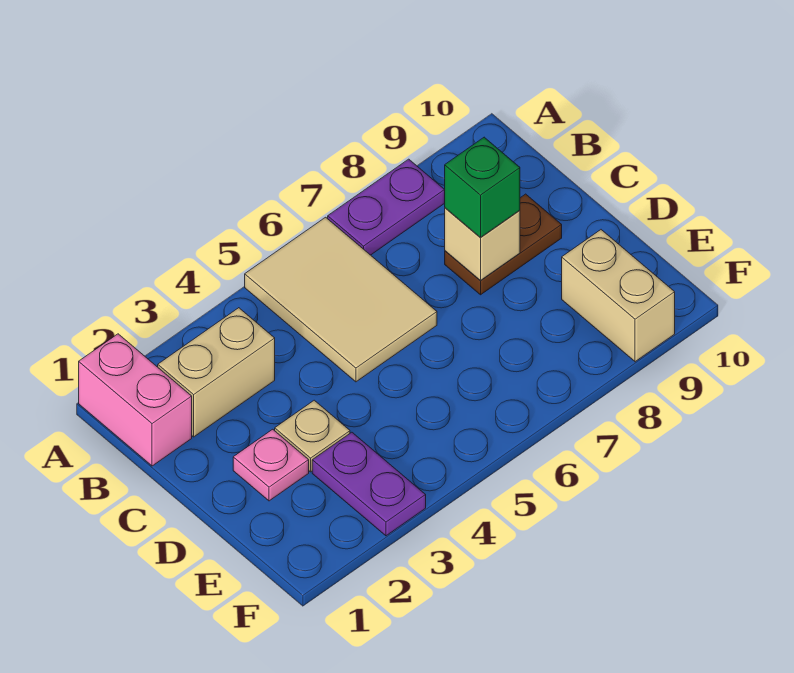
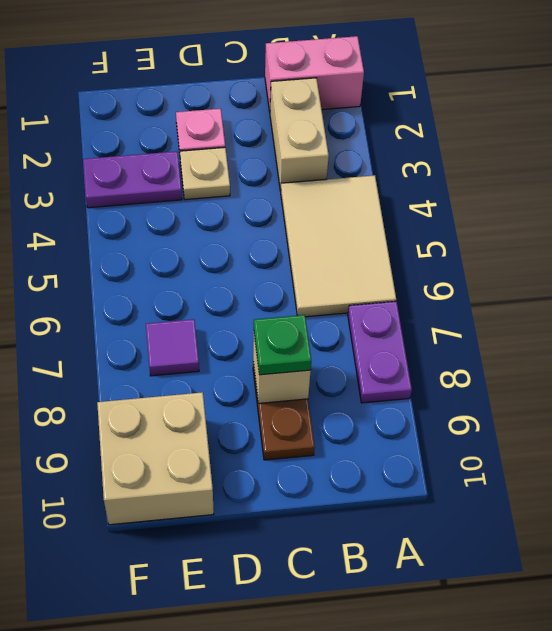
tan 2x3 tile [245,217,437,382] -> tan 2x3 tile turned to [281,175,396,317]
green 1x1 brick [445,137,520,237] -> green 1x1 plate [254,315,311,375]
none -> purple 1x1 tile [146,319,199,376]
tan 1x2 brick [562,230,675,362] -> tan 2x2 brick [97,392,214,525]

